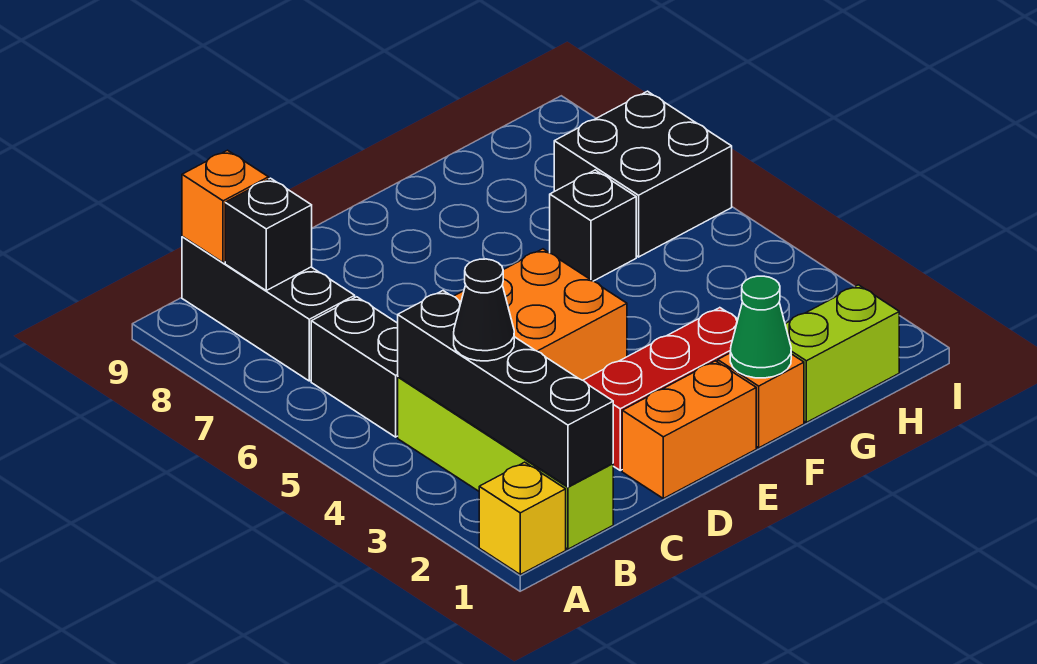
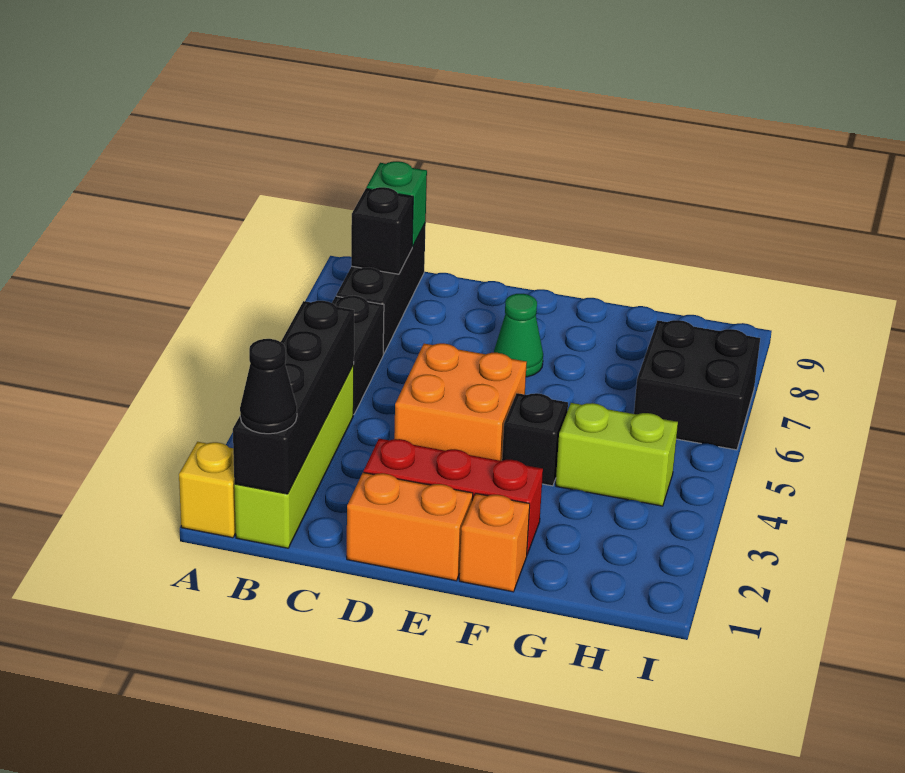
black 1x1 cone [454,259,514,361] -> black 1x1 cone moved to [240,339,297,434]
orange 1x1 brick [182,150,269,263] -> green 1x1 brick [366,161,427,247]
green 1x1 cone [730,276,791,378] -> green 1x1 cone moved to [494,294,543,377]
lime 1x2 brick [785,285,899,422] -> lime 1x2 brick moved to [556,403,678,506]
black 1x1 brick [550,170,636,281] -> black 1x1 brick moved to [502,393,568,486]

